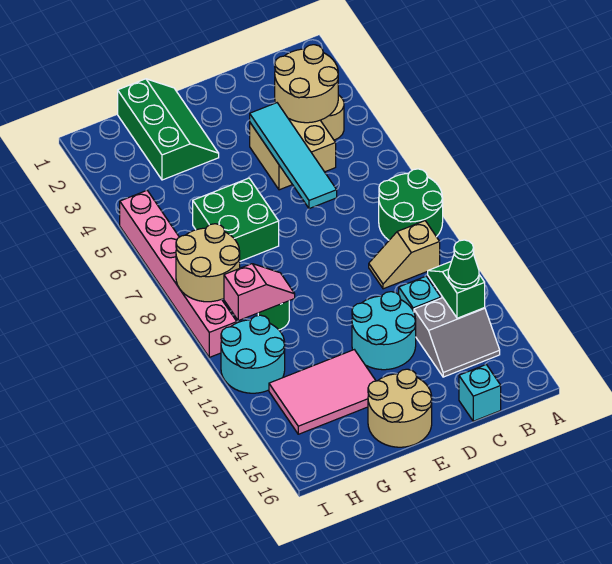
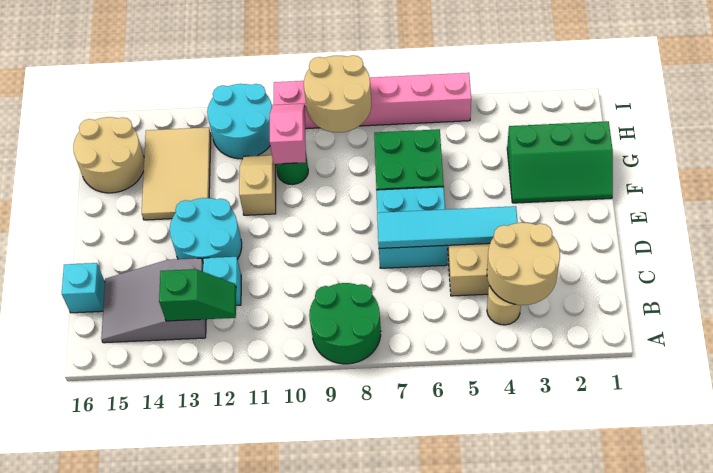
tan 1x2 slope [369,221,440,289] -> tan 1x2 slope moved to [239,155,276,215]
grey 2x2 slope [414,298,500,377] -> grey 2x3 slope [101,258,206,343]
green 1x1 cone [448,240,479,289] -> none
none -> cyan 2x2 brick [376,187,447,268]
tan 2x2 round brick [368,369,432,447] -> tan 2x2 round brick moved to [73,117,144,193]
pink 2x3 tile [269,350,376,434] -> tan 2x3 tile [142,127,211,220]
pink 1x2 slope [224,264,295,321] -> pink 1x2 slope turned to [270,104,306,164]

